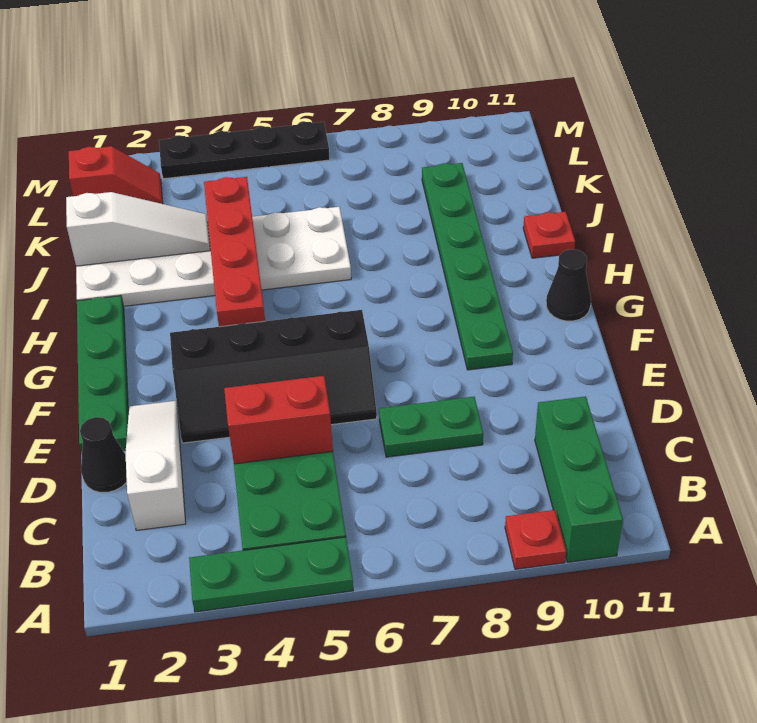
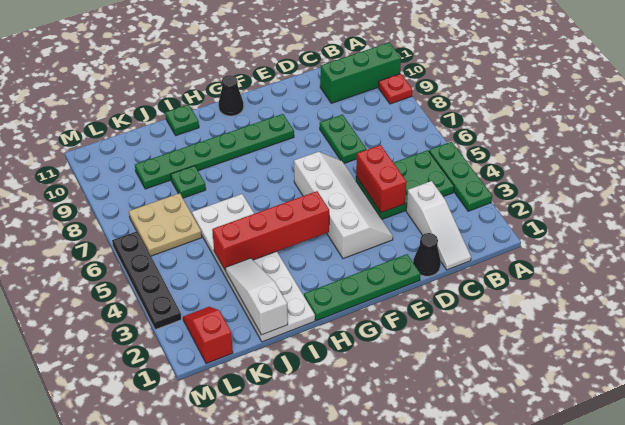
white 1x3 slope [125,401,186,530] -> white 1x3 slope turned to [406,181,471,270]
black 2x4 slope [170,310,377,443] -> white 2x4 slope [294,152,393,259]
red 1x1 plate [523,212,575,258] -> green 1x1 plate [165,105,199,136]
none -> green 1x1 plate [171,166,206,198]
none -> tan 2x2 plate [129,193,202,256]

